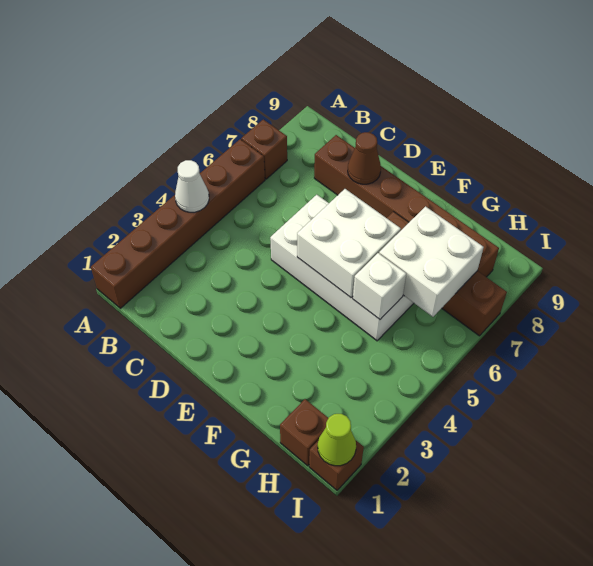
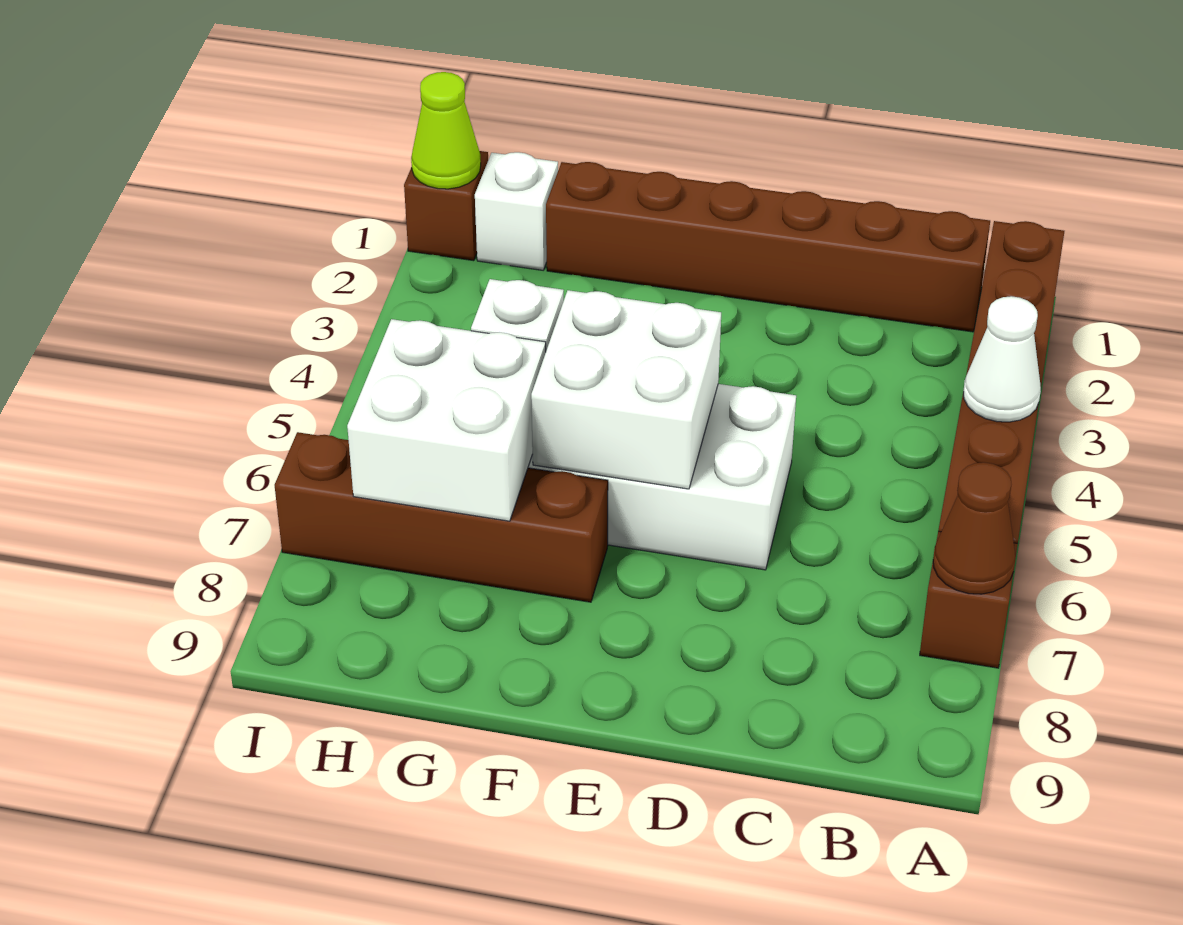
brown 1x6 brick [314,135,499,277] -> brown 1x6 brick moved to [546,162,990,332]
brown 1x1 cone [348,132,381,184] -> brown 1x1 cone moved to [933,462,1015,594]
brown 1x1 brick [280,399,328,466] -> white 1x1 brick [475,152,558,270]

